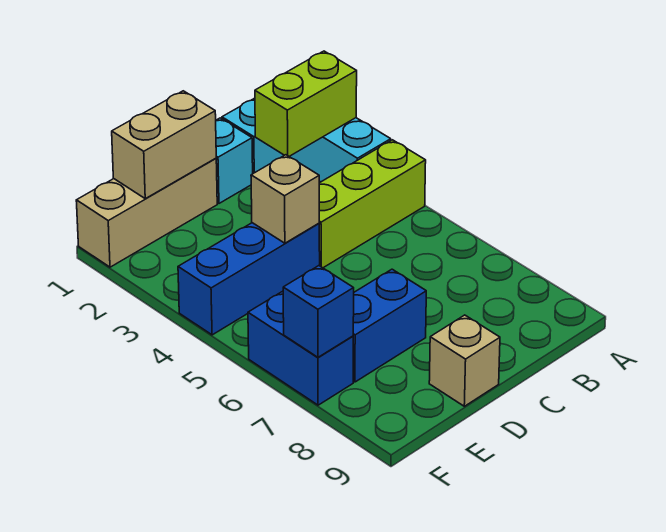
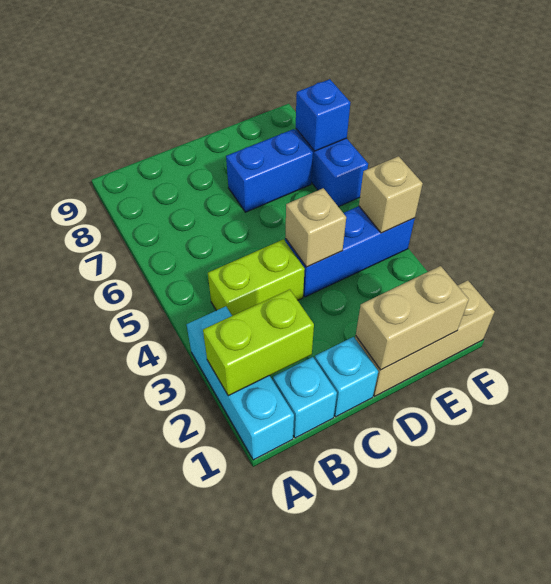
lime 1x3 brick [319,140,426,268] -> lime 1x2 brick [208,239,305,316]
tan 1x1 brick [429,315,500,406] -> tan 1x1 brick moved to [359,156,423,233]

